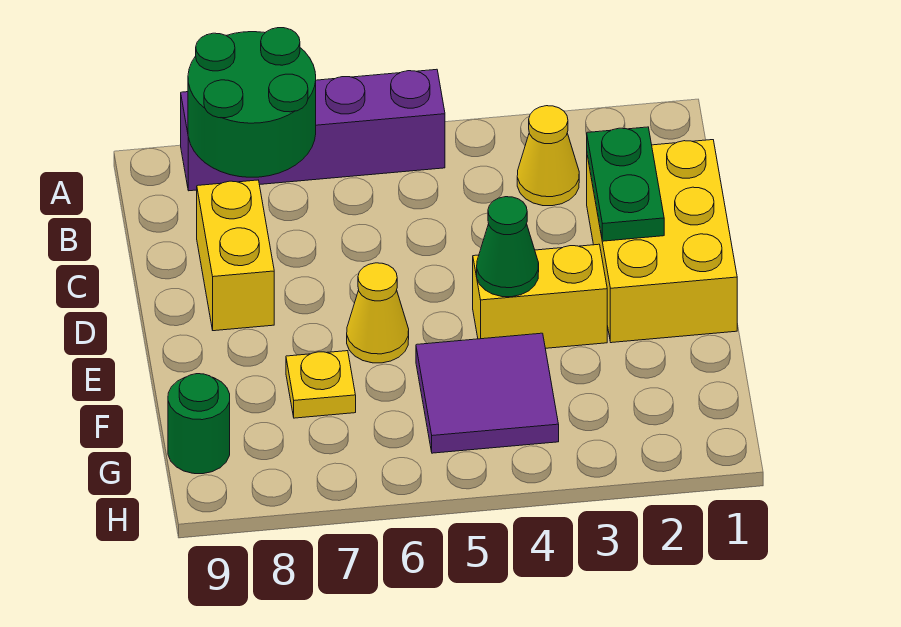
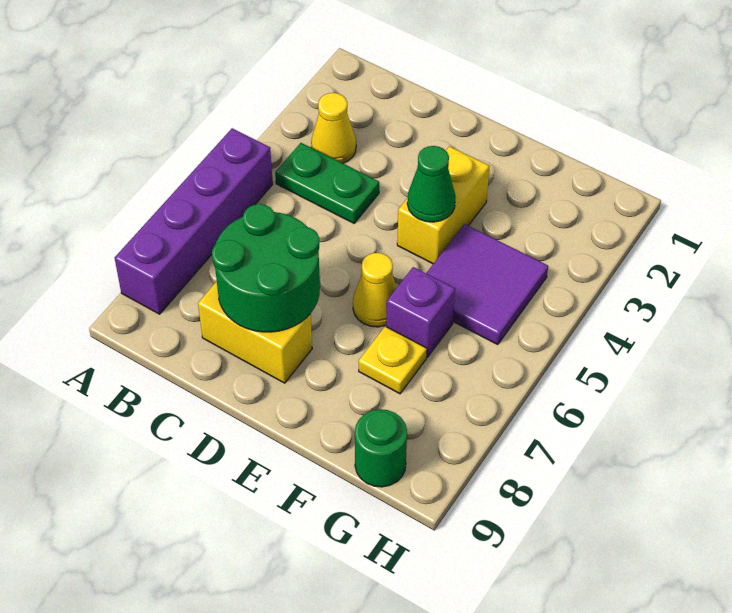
green 2x2 round brick [188,28,316,177] -> green 2x2 round brick moved to [212,204,320,332]
yellow 2x3 brick [587,140,737,343] -> none
green 1x2 plate [587,127,664,241] -> green 1x2 plate moved to [275,143,379,223]
none -> purple 1x1 brick [386,267,455,357]

